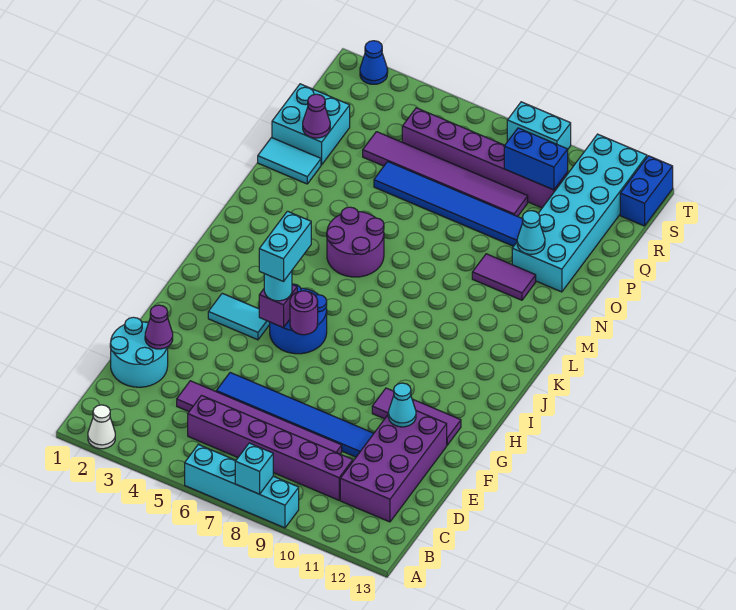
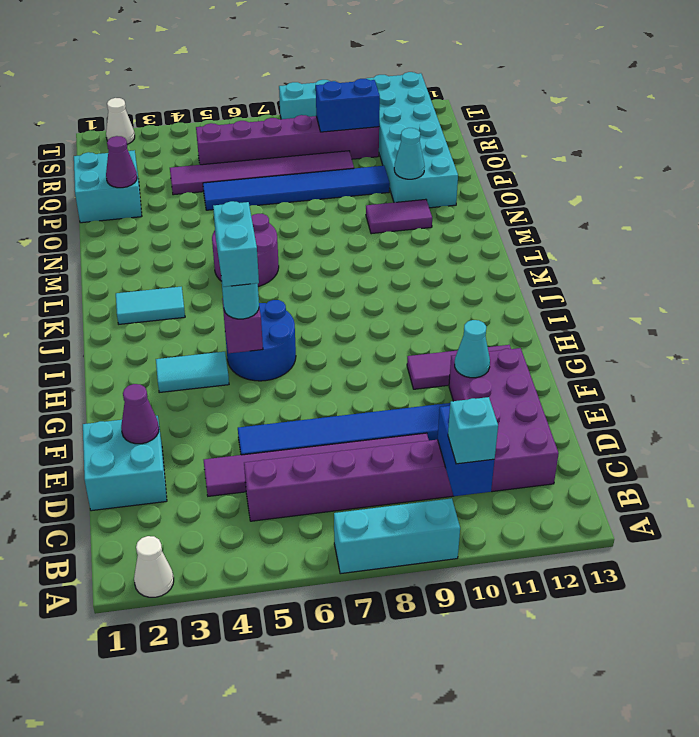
cyan 1x4 brick [185,445,299,528] -> cyan 1x3 brick [334,498,460,574]
cyan 1x1 brick [235,443,273,494] -> cyan 1x1 brick moved to [448,397,498,464]
cyan 2x2 round brick [110,317,168,387] -> cyan 2x2 brick [83,416,167,511]
purple 1x1 round brick [290,291,318,335] -> none
cyan 1x2 tile [258,138,321,184] -> cyan 1x2 tile moved to [116,287,185,324]
blue 1x2 brick [620,156,673,226] -> blue 1x2 brick moved to [438,406,495,496]
blue 1x1 cone [360,41,388,84] -> white 1x1 cone [106,98,135,144]

